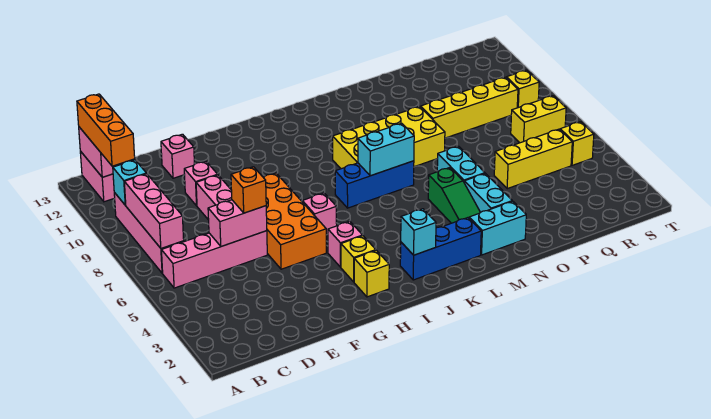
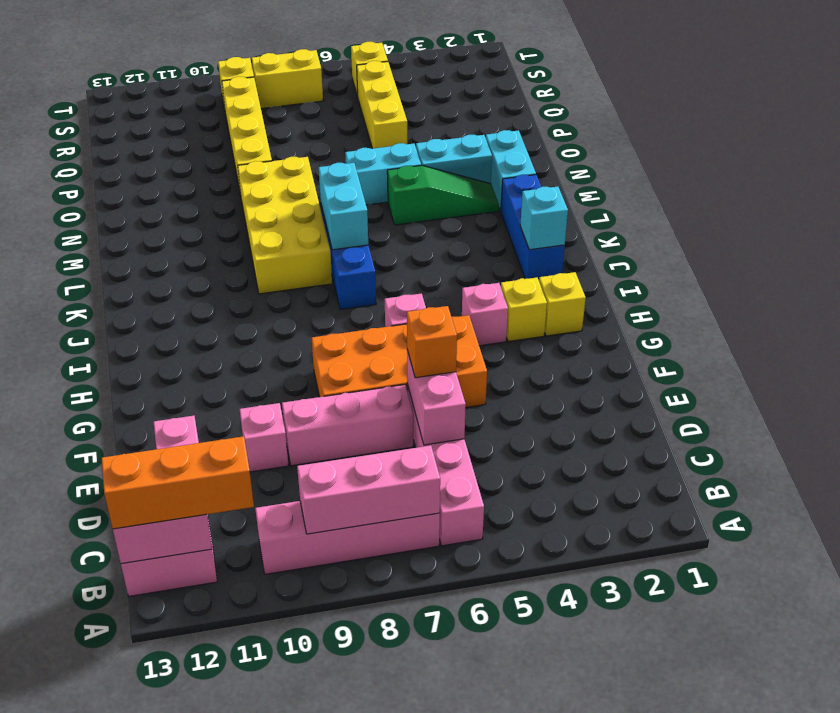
cyan 1x1 brick [113,160,146,205] -> none
yellow 1x2 brick [511,96,566,143] -> yellow 1x2 brick turned to [252,49,323,109]

